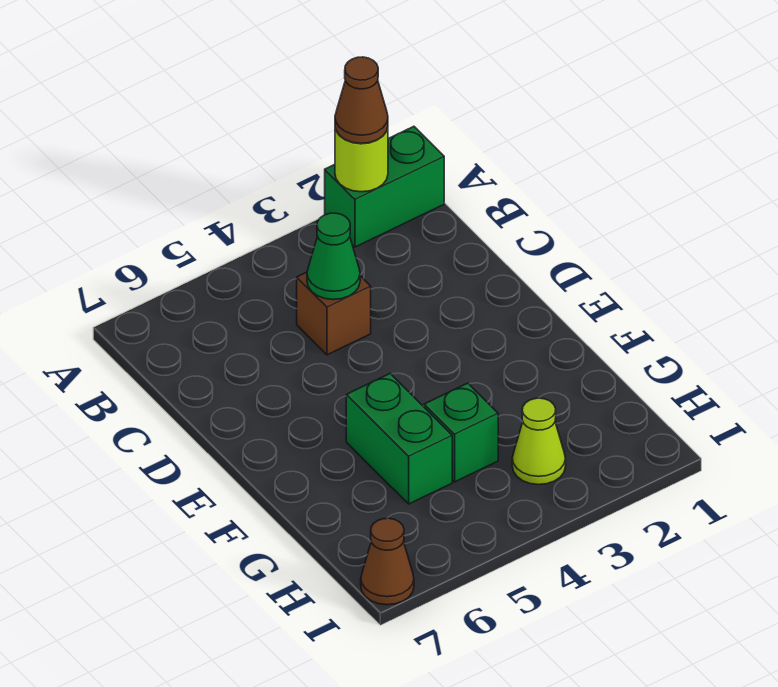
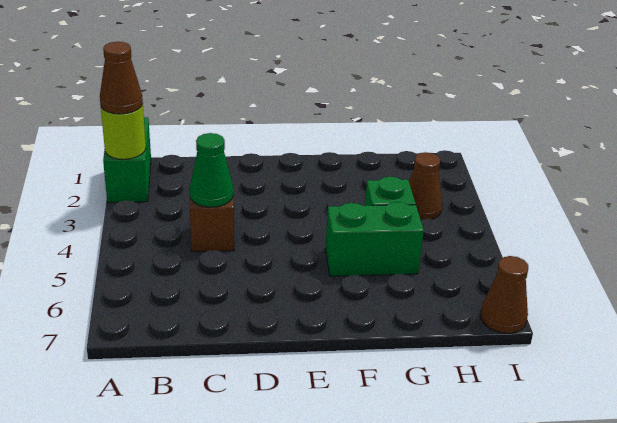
lime 1x1 cone [512,398,566,485] -> brown 1x1 cone [409,152,442,220]

